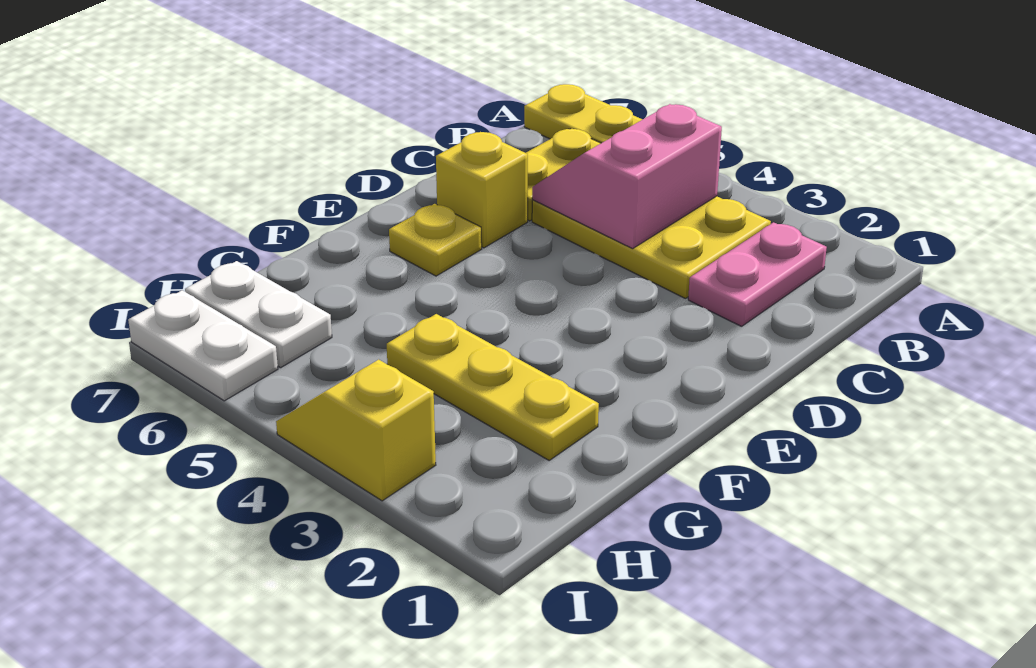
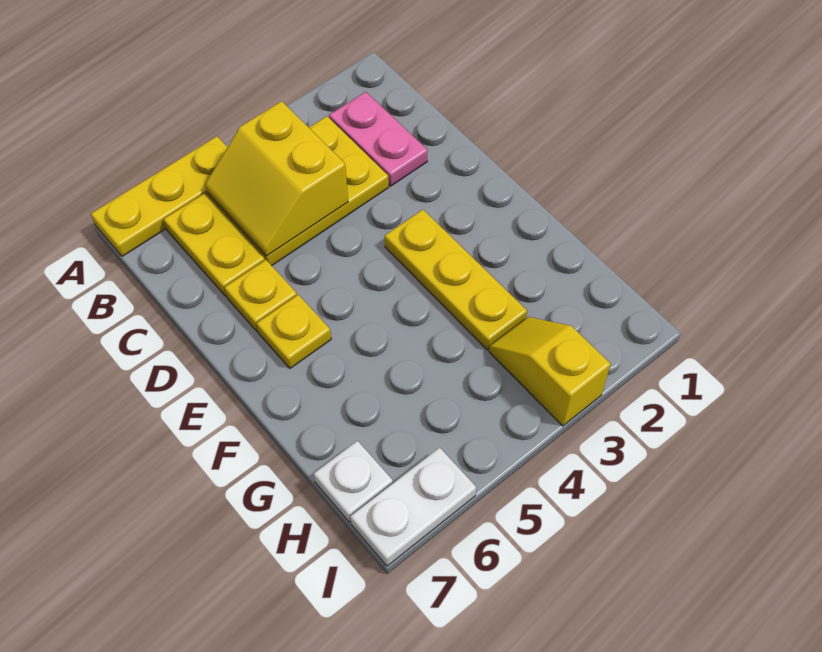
pink 2x2 slope [532,104,722,249] -> yellow 2x2 slope [205,101,348,256]
yellow 1x1 brick [436,132,528,248] -> yellow 1x1 plate [225,260,297,332]
yellow 1x3 plate [387,314,599,460] -> yellow 1x3 plate turned to [385,210,527,350]
white 1x2 plate [185,261,332,368] -> white 1x1 plate [314,441,393,522]
yellow 1x2 slope [276,360,436,501] -> yellow 1x2 slope turned to [489,317,611,426]

